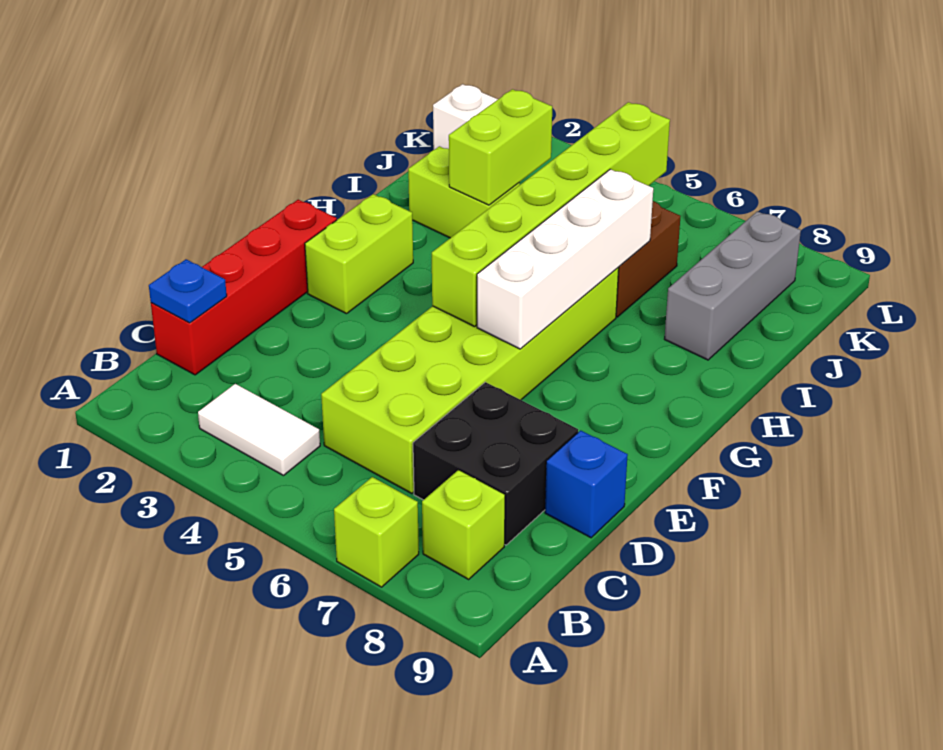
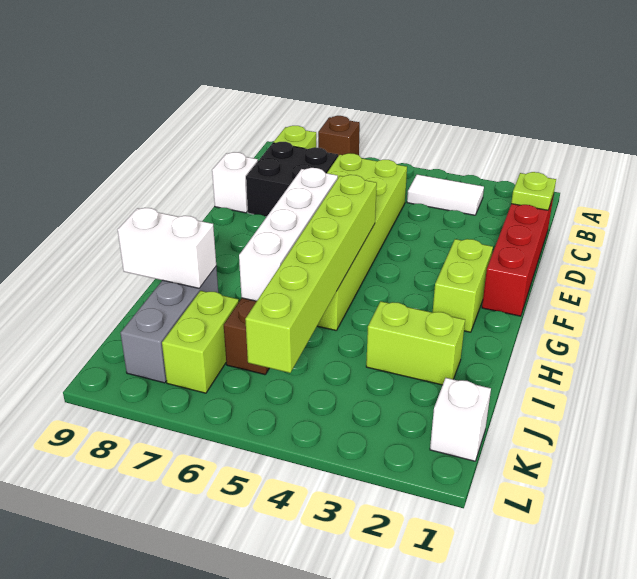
lime 1x1 brick [334,477,419,587] -> brown 1x1 brick [318,116,360,156]
blue 1x1 plate [149,259,227,323] -> lime 1x1 plate [511,172,556,210]
blue 1x1 brick [545,430,628,538] -> white 1x1 brick [212,152,258,213]
lime 1x2 brick [449,89,552,205] -> lime 1x2 brick moved to [162,291,239,393]
none -> white 1x2 brick [118,208,216,288]

